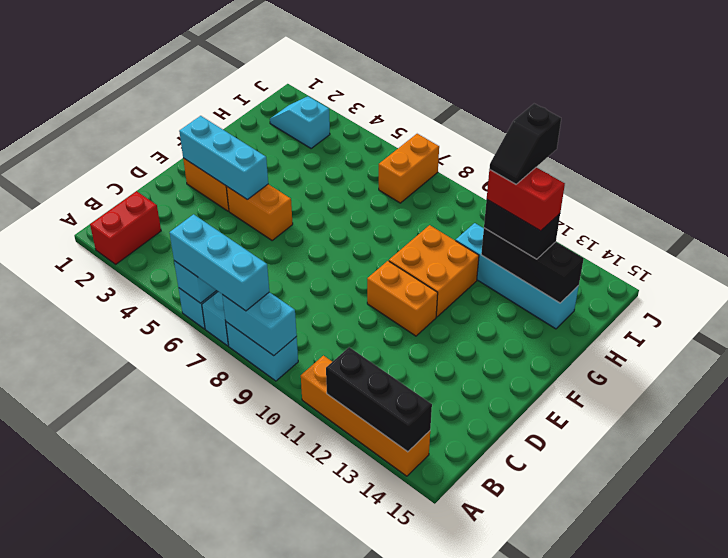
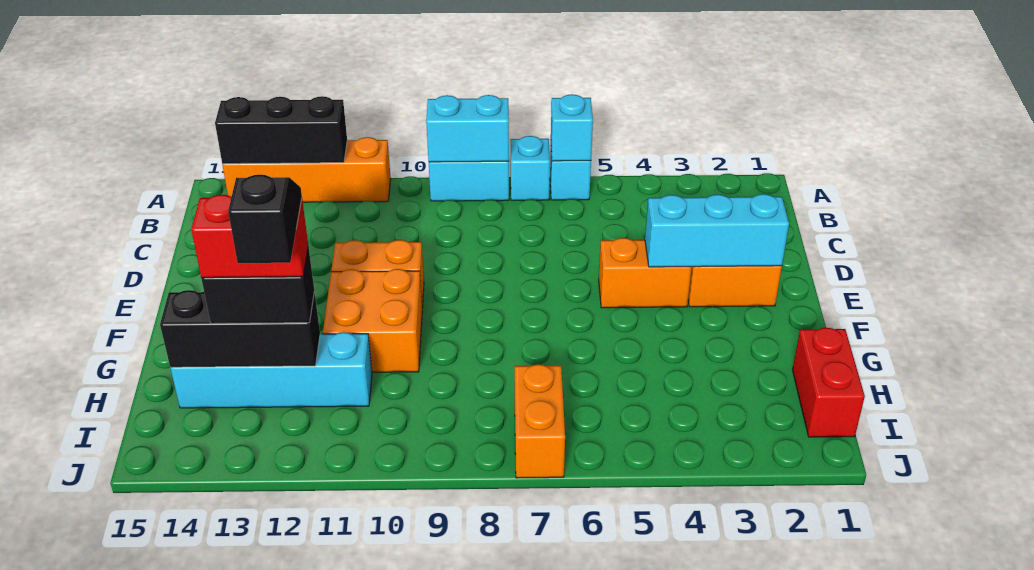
red 1x2 brick [90,191,161,264] -> red 1x2 brick moved to [793,328,865,437]
cyan 1x3 brick [170,214,269,311] -> none
cyan 1x2 slope [270,96,330,149] -> none

